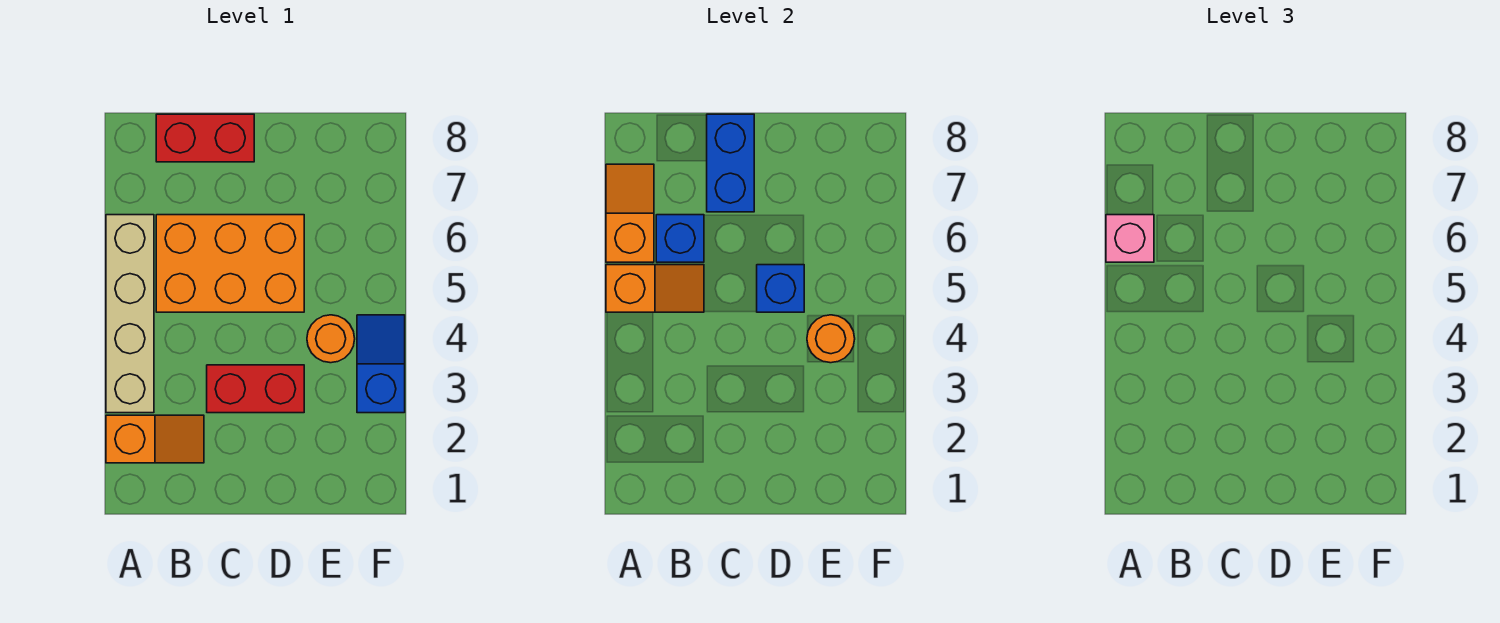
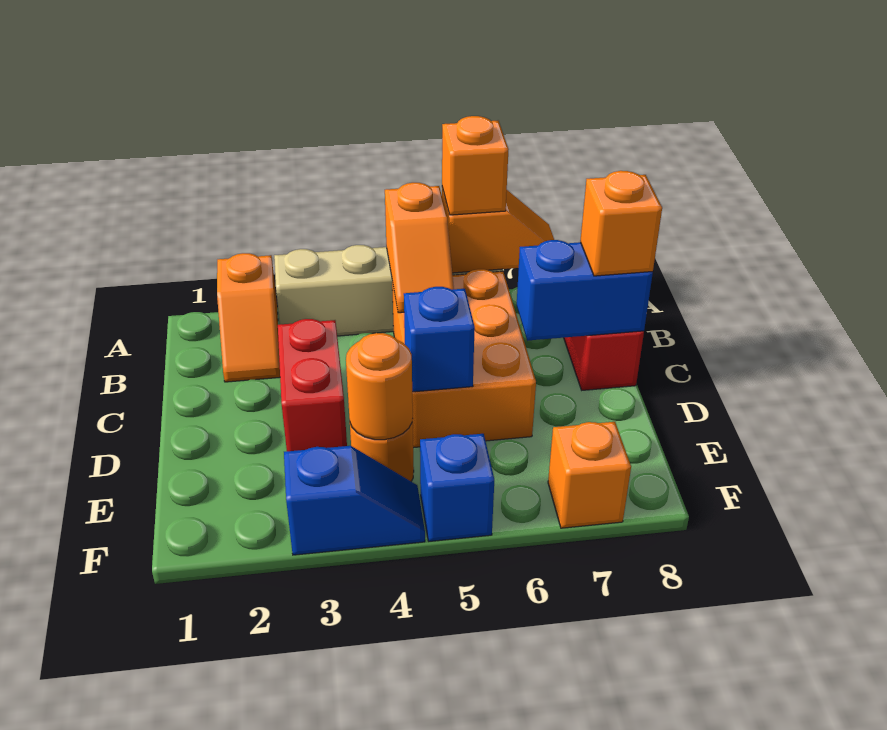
pink 1x1 brick [1106,215,1154,262] -> orange 1x1 brick [442,116,509,215]
blue 1x1 brick [656,215,704,262] -> blue 1x1 brick moved to [420,434,494,541]
none -> orange 1x1 brick [580,171,662,276]
none -> orange 1x1 brick [548,422,631,528]

